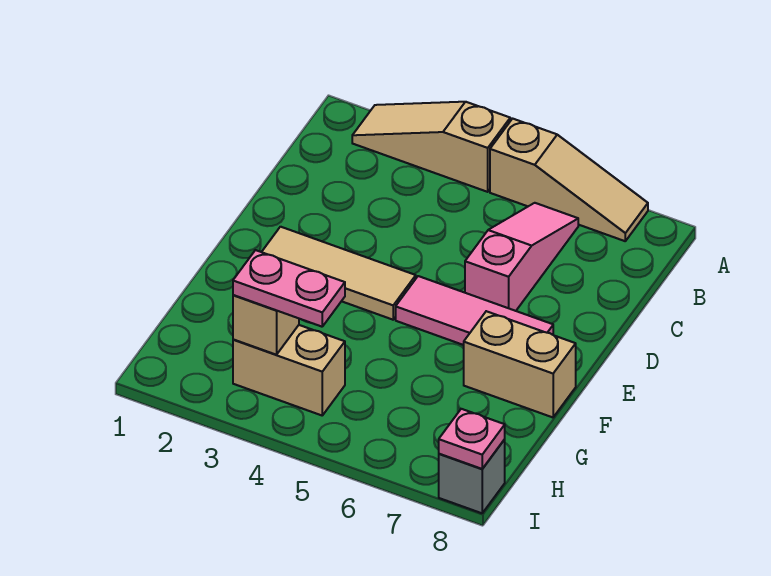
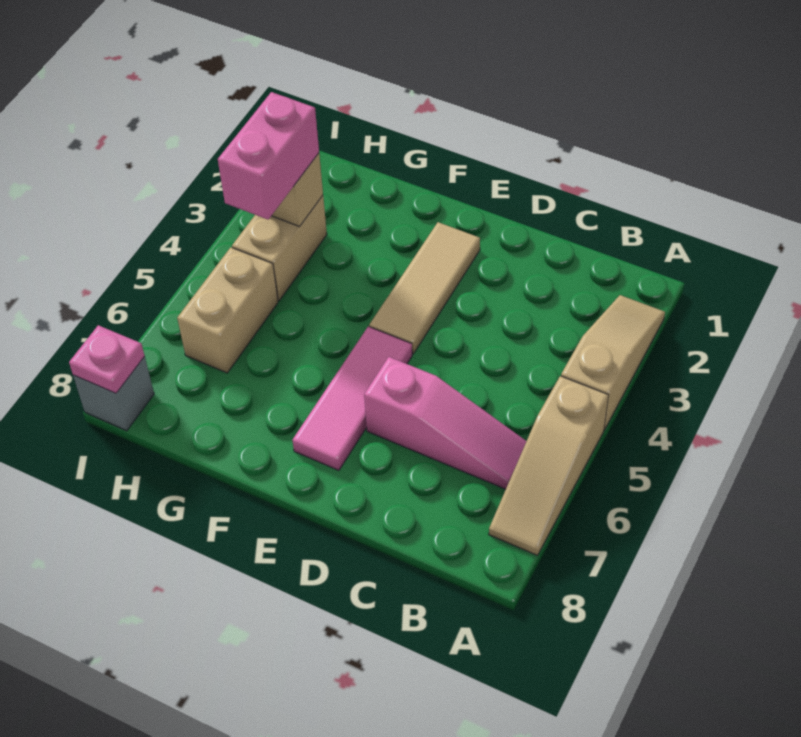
tan 1x2 brick [464,311,576,417] -> tan 1x2 brick moved to [177,247,278,373]
pink 1x2 plate [233,250,345,327] -> pink 1x2 brick [218,92,319,219]

